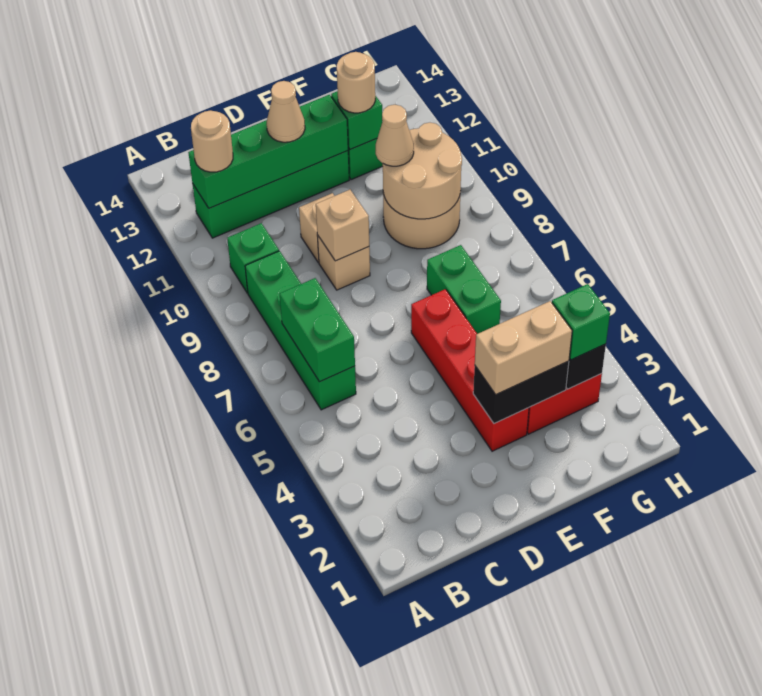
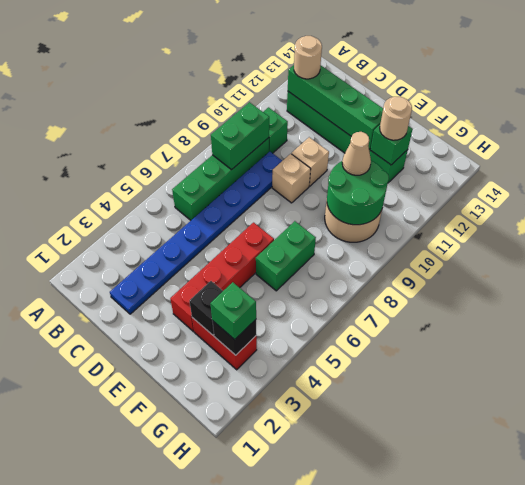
green 1x2 brick [280,278,355,382] -> green 1x2 brick moved to [211,102,269,170]
none -> blue 1x8 plate [110,152,282,314]
tan 1x1 brick [316,189,369,261] -> none
tan 1x1 cone [267,81,305,142] -> none
black 1x2 brick [473,361,569,424] -> black 1x1 brick [189,281,223,335]
tan 1x2 brick [475,301,572,395] -> none
tan 2x2 round brick [383,123,462,219] -> green 2x2 round brick [327,161,389,225]

